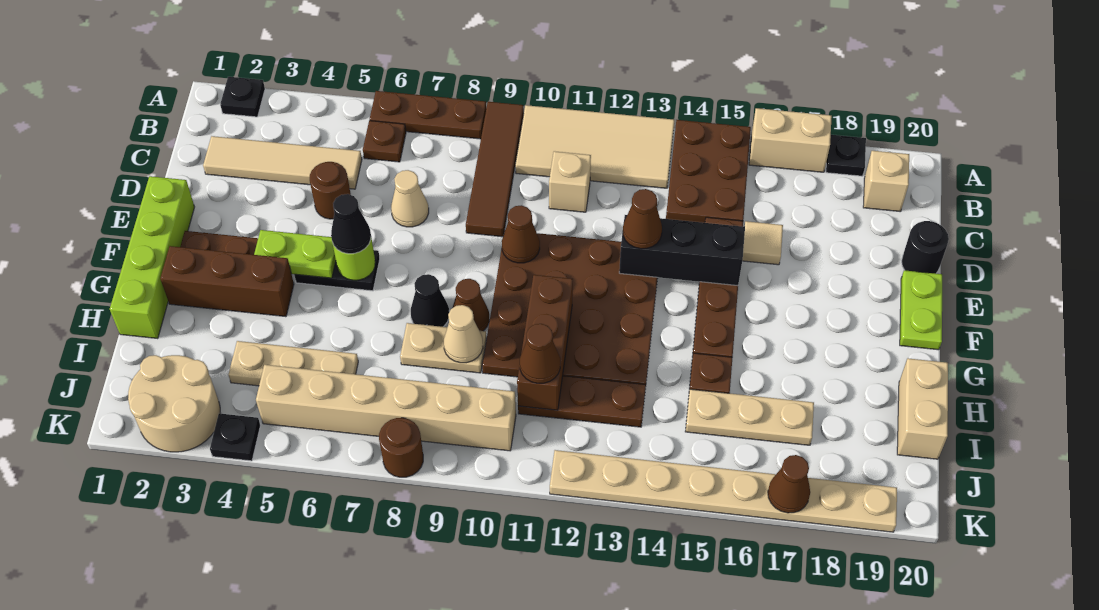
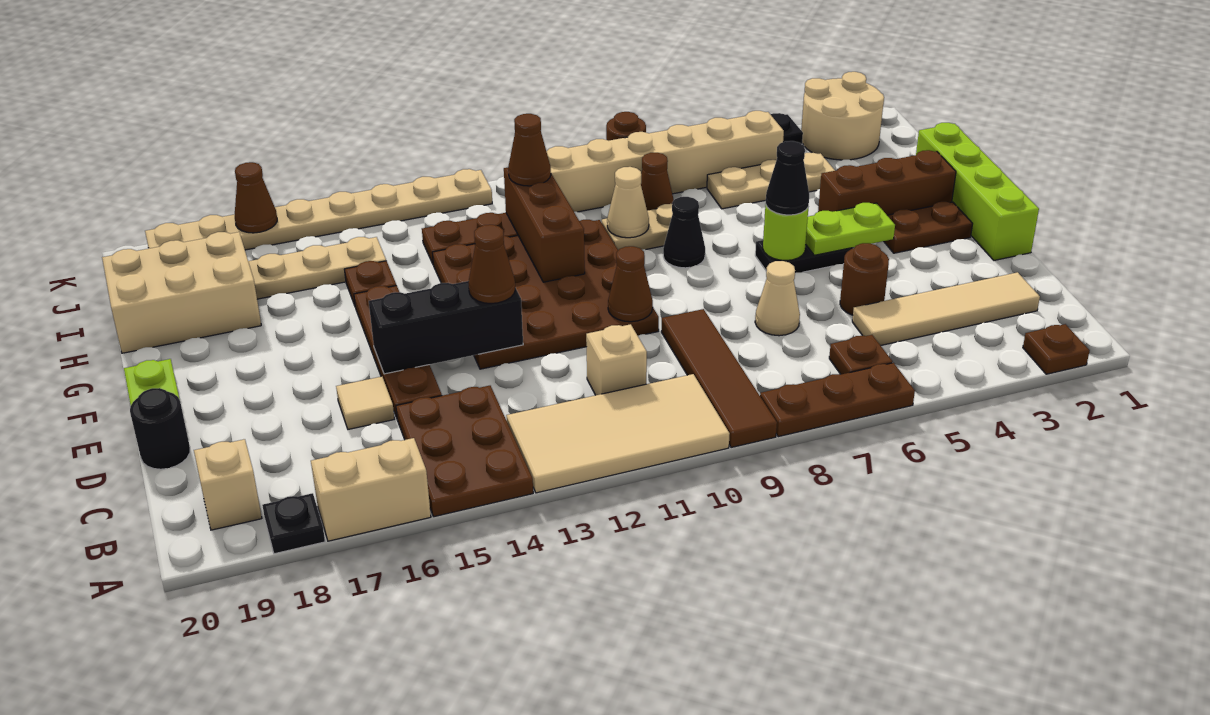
black 1x1 plate [220,77,265,117] -> brown 1x1 plate [1023,324,1090,374]
brown 1x1 cone [453,279,489,331] -> brown 1x1 cone moved to [641,153,674,211]
tan 1x2 brick [897,358,948,459] -> tan 2x3 brick [102,232,261,353]

